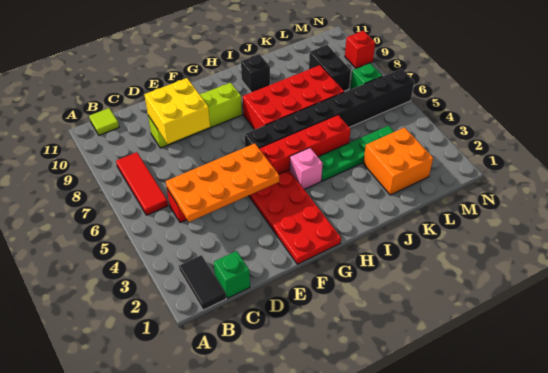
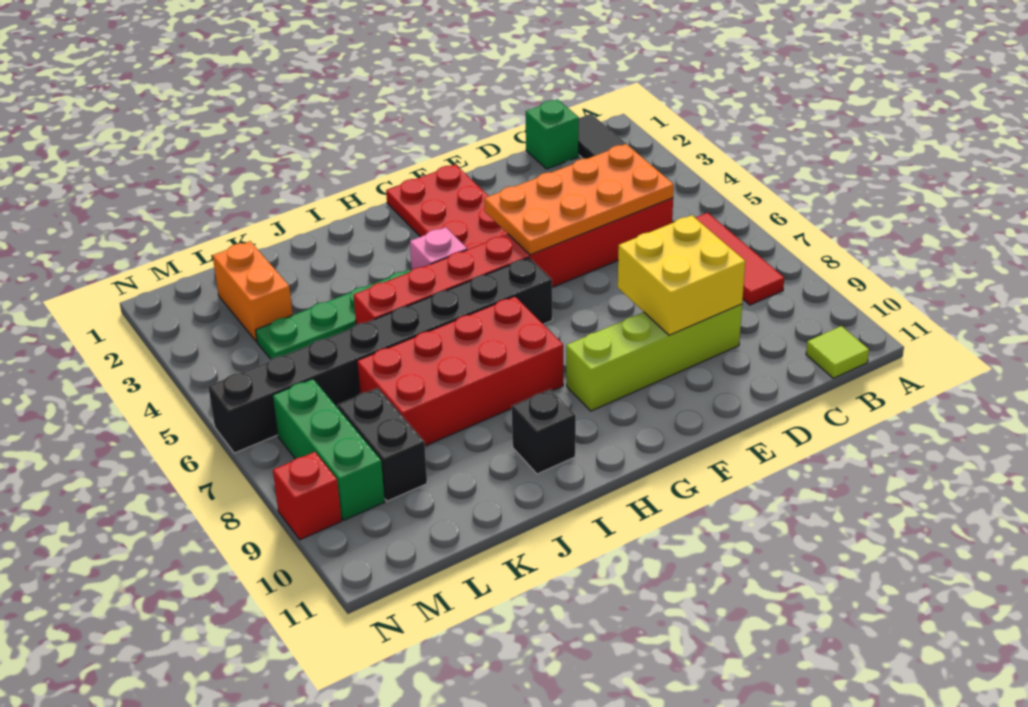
orange 2x2 brick [363,127,433,195] -> orange 1x2 brick [213,241,293,342]
green 1x1 brick [351,63,382,89] -> green 1x3 brick [272,379,385,520]

